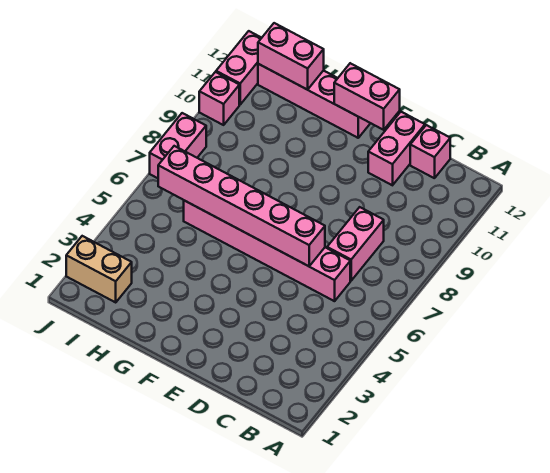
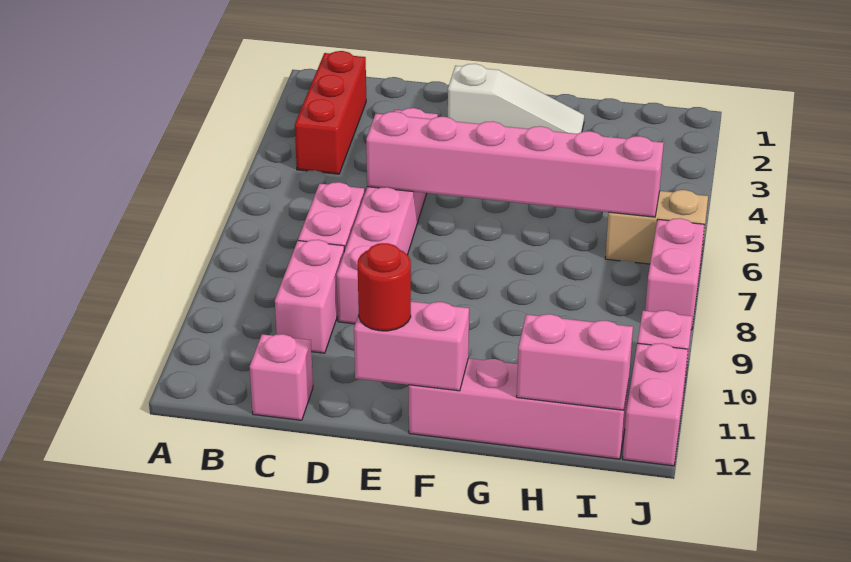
none -> red 1x3 brick [295,51,366,174]
pink 1x6 brick [184,201,350,301] -> pink 1x6 brick turned to [337,108,438,324]
pink 1x2 brick [368,112,425,185] -> pink 1x2 brick moved to [275,240,344,353]
none -> white 1x3 slope [448,64,584,134]
none -> red 1x1 round brick [358,243,411,331]
tan 1x2 brick [66,236,132,302] -> tan 1x2 brick moved to [605,190,708,266]

